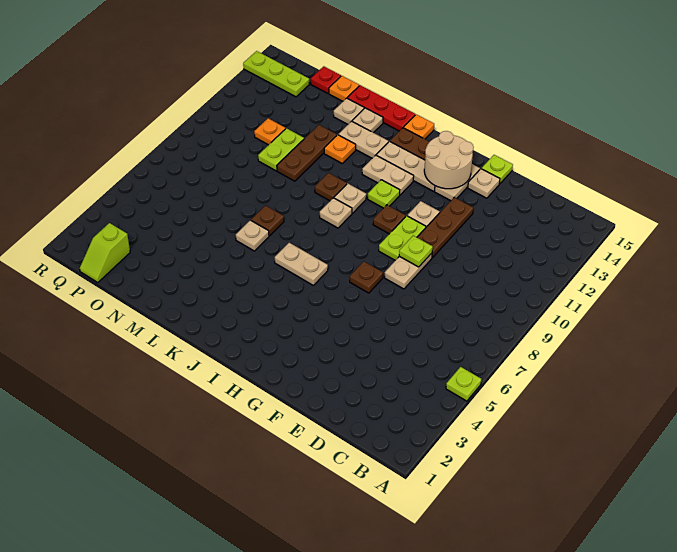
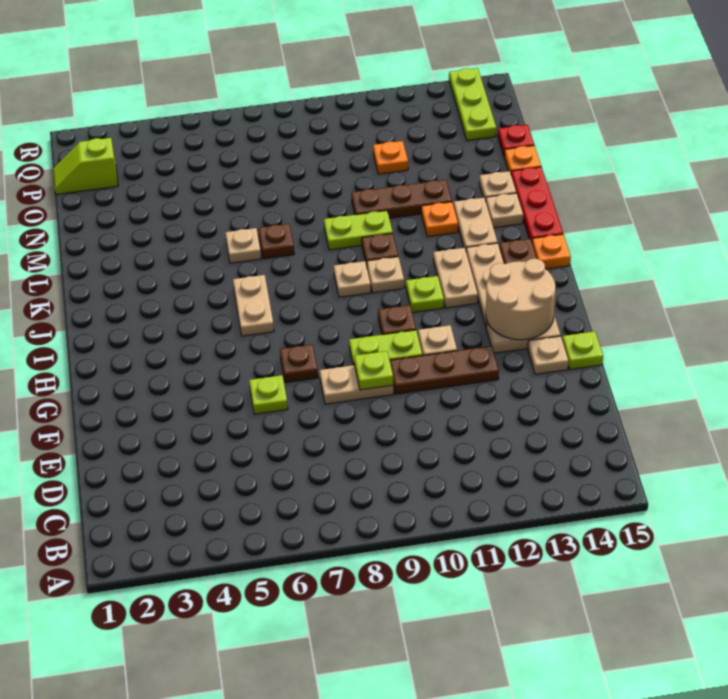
lime 1x1 plate [446,367,481,401] -> lime 1x1 plate moved to [249,375,288,414]
lime 1x2 plate [258,128,304,171] -> lime 1x2 plate moved to [324,211,393,250]

